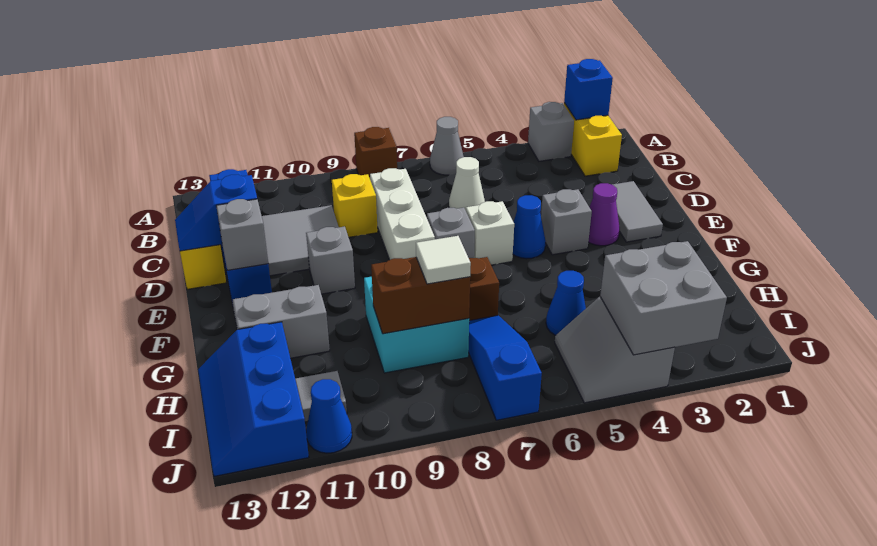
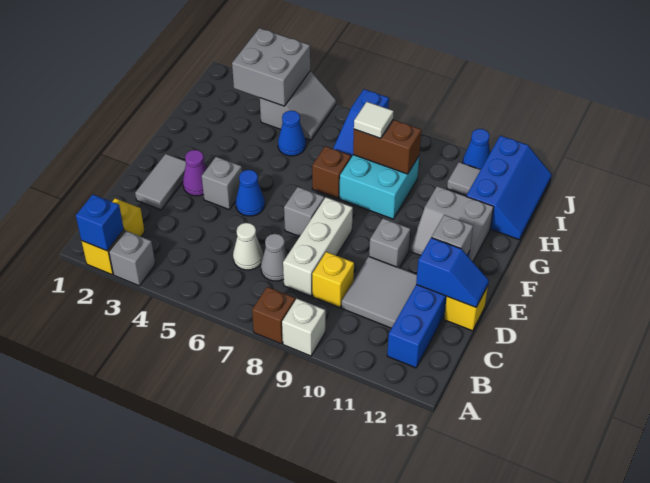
grey 1x1 cone [430,117,464,175] -> grey 1x1 cone moved to [261,234,288,281]
white 1x1 brick [466,201,514,265] -> white 1x1 brick moved to [282,299,325,356]

